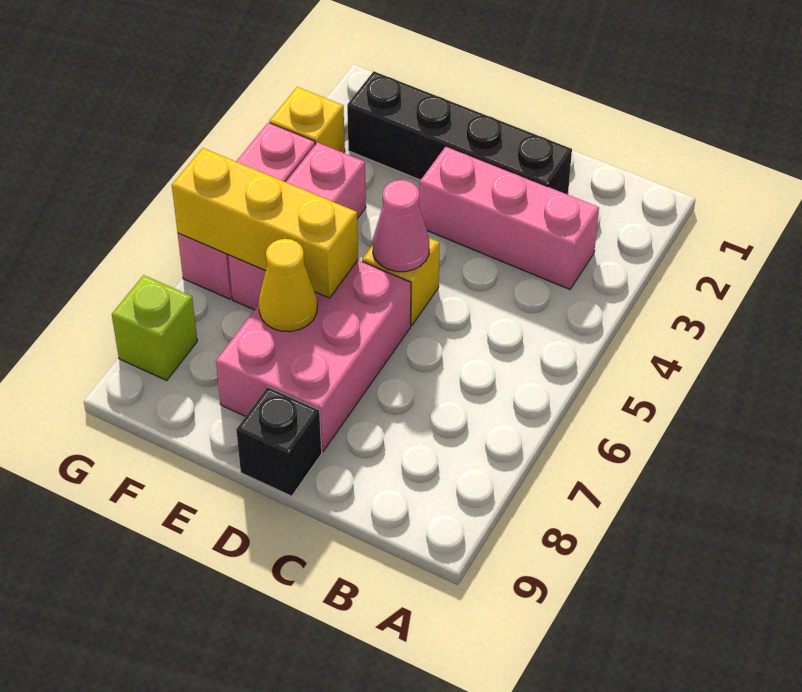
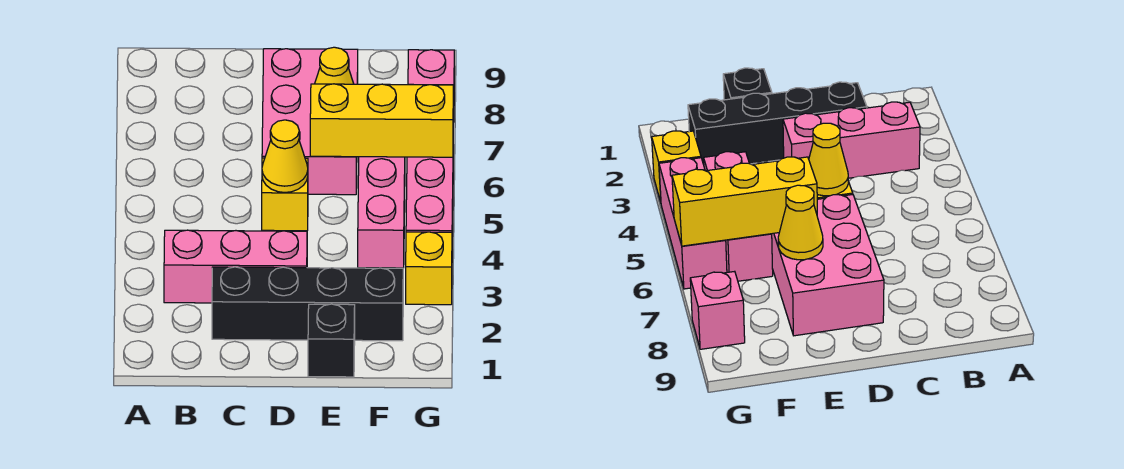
pink 1x1 cone [373,180,429,272] -> yellow 1x1 cone [262,120,308,193]
black 1x1 brick [236,387,322,496] -> black 1x1 brick moved to [308,304,355,377]
lime 1x1 brick [112,275,197,381] -> pink 1x1 brick [408,50,454,122]

